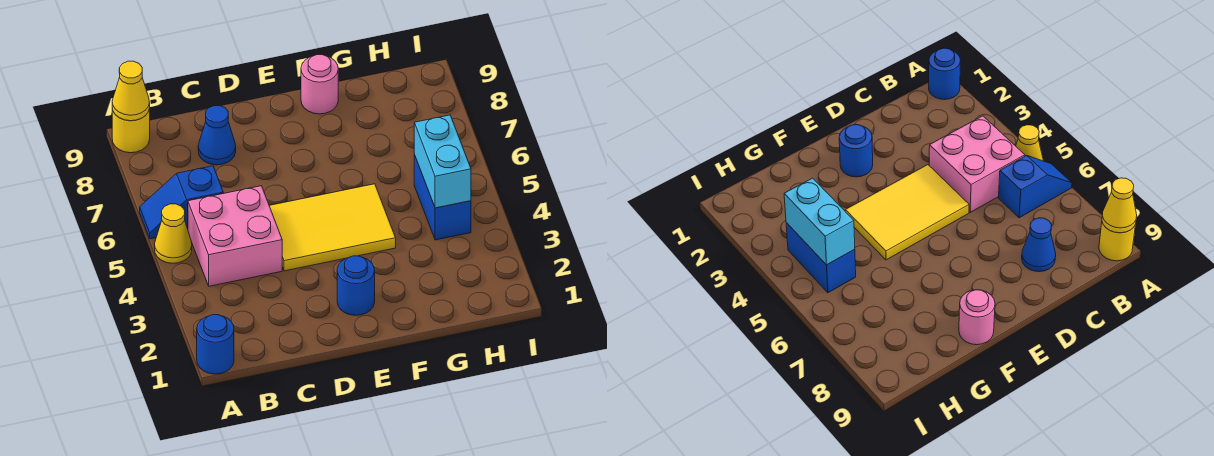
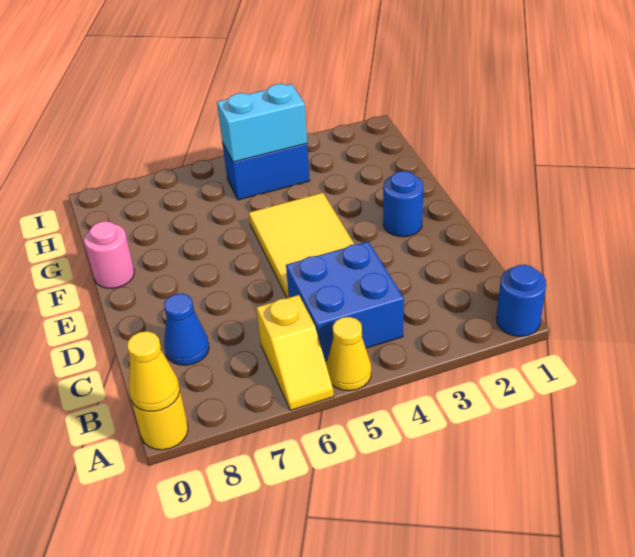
blue 1x2 slope [140,166,223,239] -> yellow 1x2 slope [256,295,334,410]
pink 2x2 brick [188,186,282,286] -> blue 2x2 brick [286,242,404,361]

